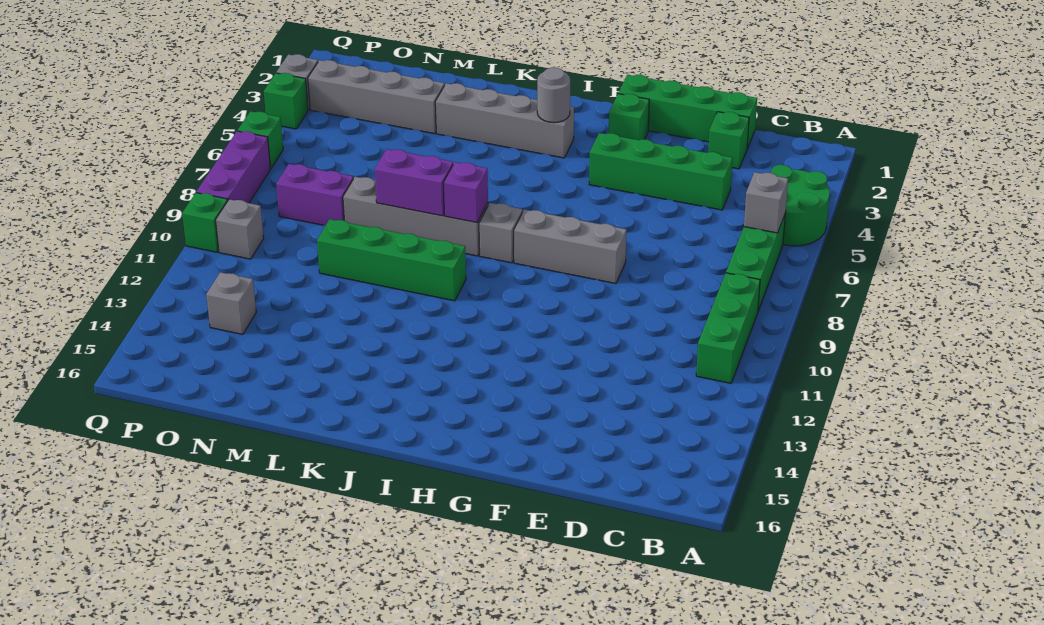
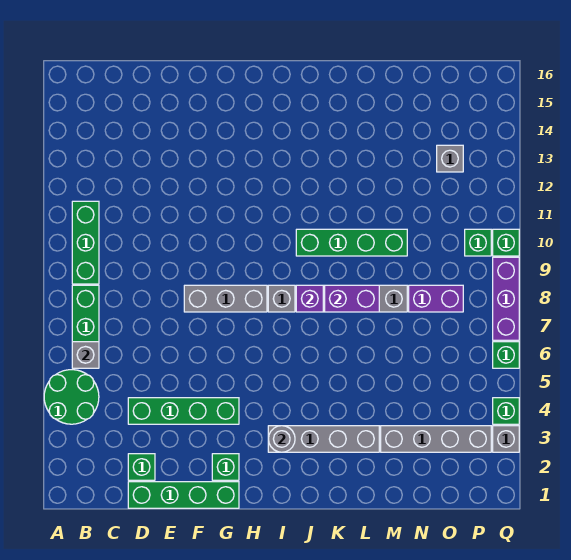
grey 1x1 brick [216,199,264,259] -> green 1x1 brick [465,229,491,256]

